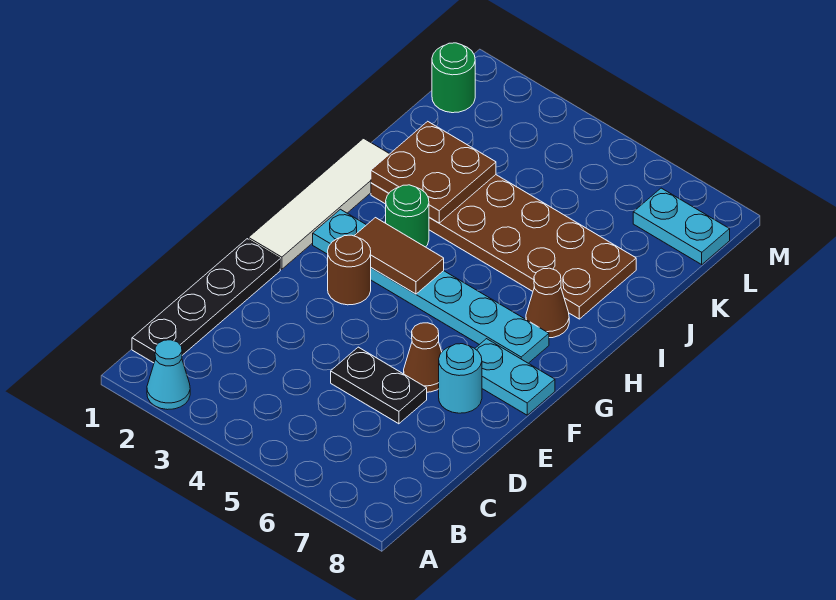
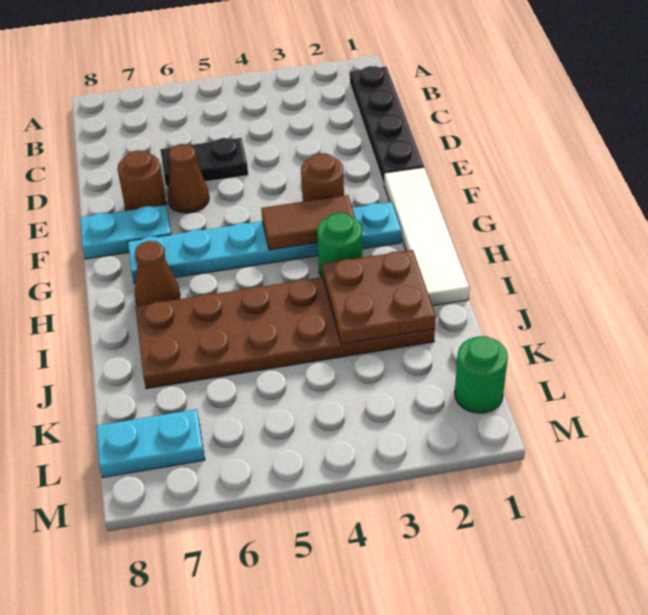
cyan 1x1 cone [147,340,190,410] -> none
cyan 1x1 round brick [439,344,482,413] -> brown 1x1 round brick [118,150,166,211]

